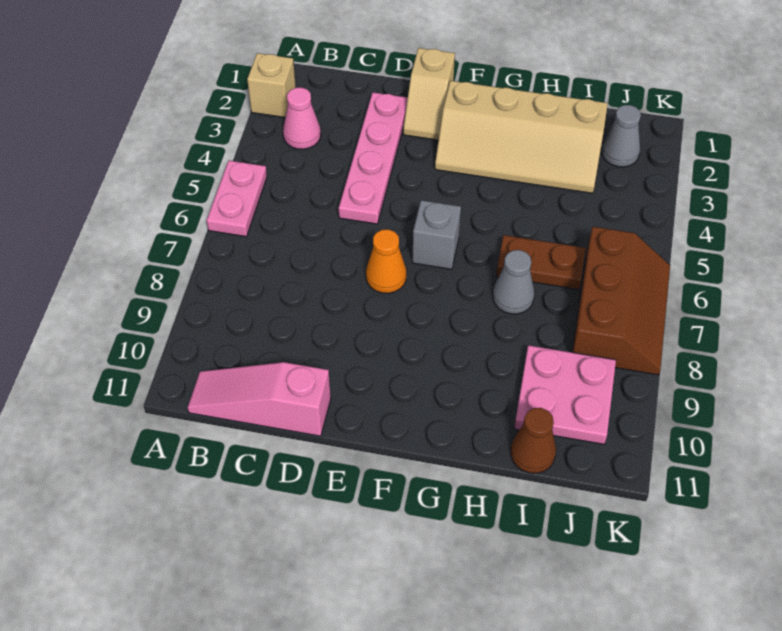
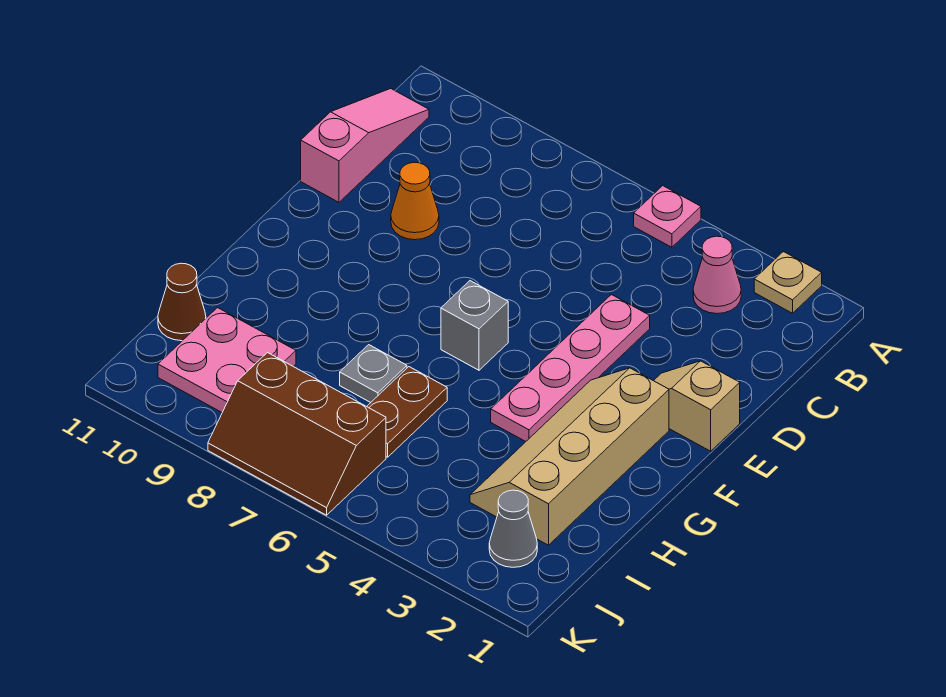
tan 1x1 brick [247,53,296,117] -> tan 1x1 plate [754,252,822,313]
pink 1x2 plate [207,161,267,237] -> pink 1x1 plate [634,186,701,247]
pink 1x4 plate [339,92,408,224] -> pink 1x4 plate turned to [491,295,650,442]
orange 1x1 cone [366,229,406,293] -> orange 1x1 cone moved to [391,162,439,240]
grey 1x1 cone [493,250,534,314] -> grey 1x1 plate [340,345,407,402]

